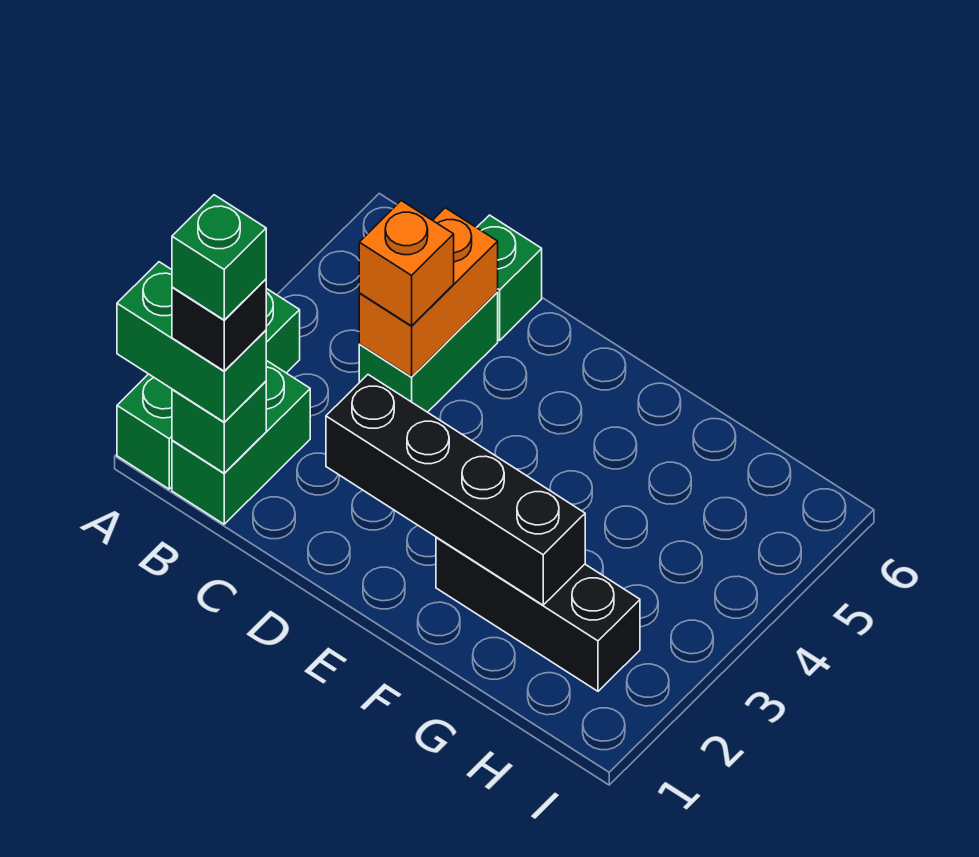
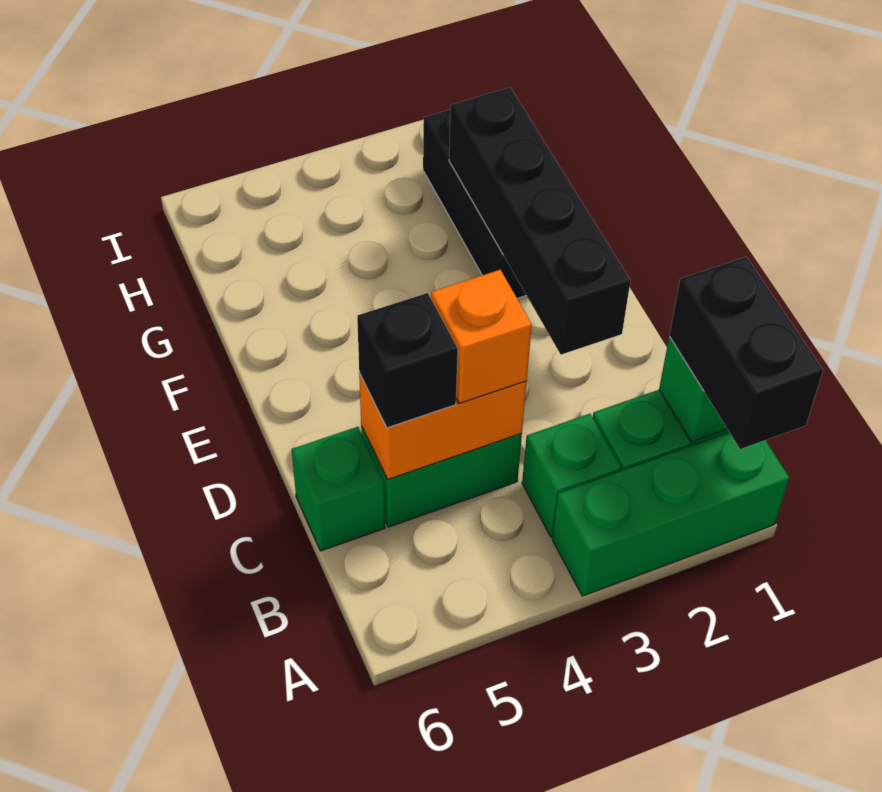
green 1x2 brick [117,262,266,422] -> black 1x2 brick [669,257,823,449]
black 1x1 brick [172,279,266,371] -> black 1x1 brick moved to [357,293,458,428]
green 1x1 brick [172,195,266,320] -> green 1x1 brick moved to [522,414,621,537]

